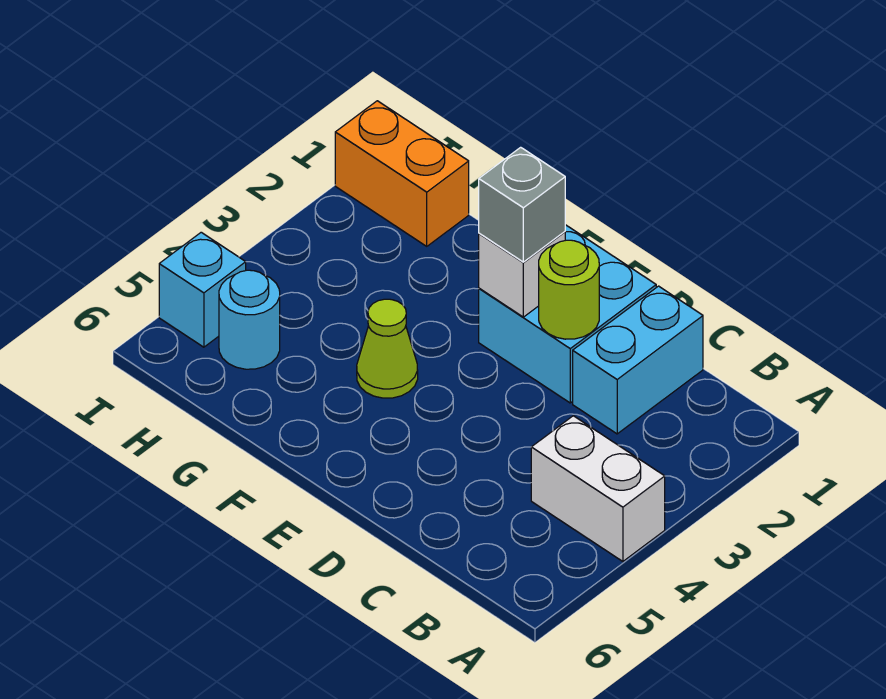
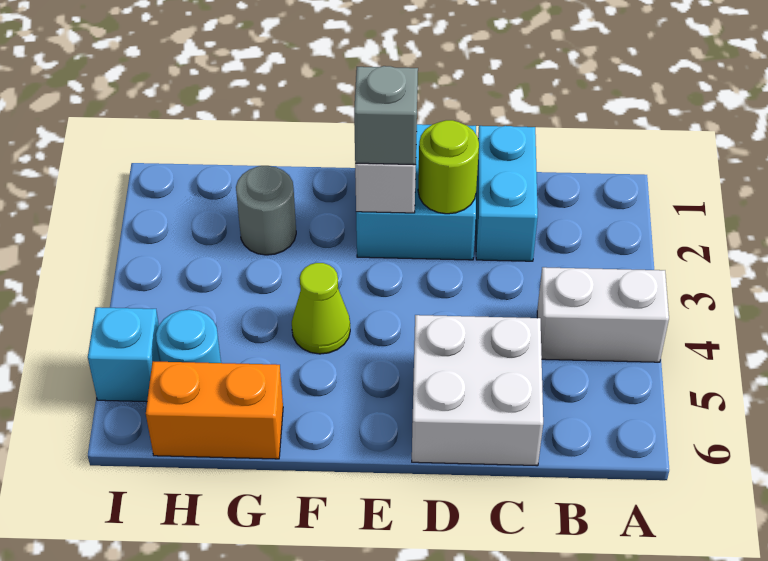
none -> white 2x2 brick [412,315,543,466]
none -> grey 1x1 round brick [236,166,296,255]
orange 1x2 brick [335,101,469,246] -> orange 1x2 brick moved to [146,361,283,459]

